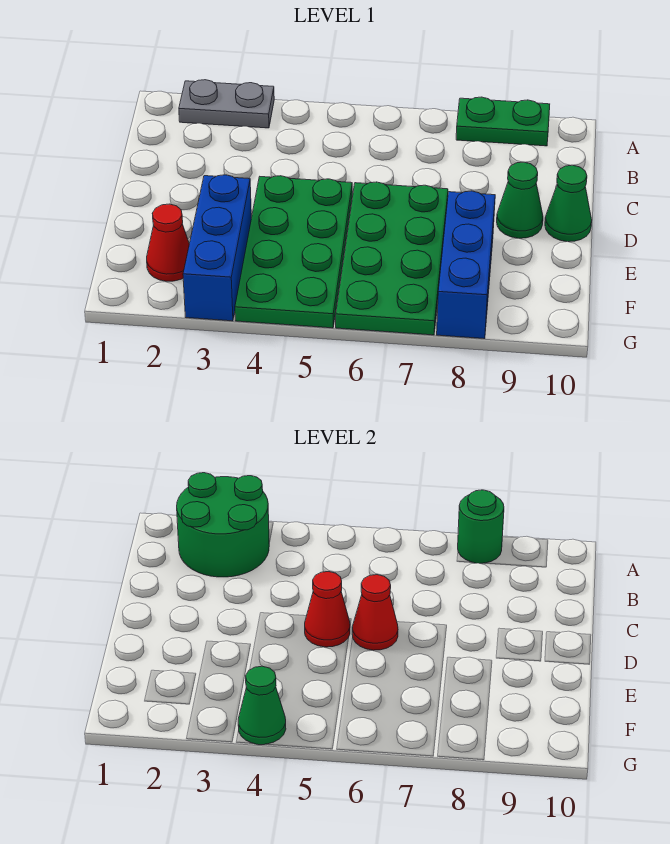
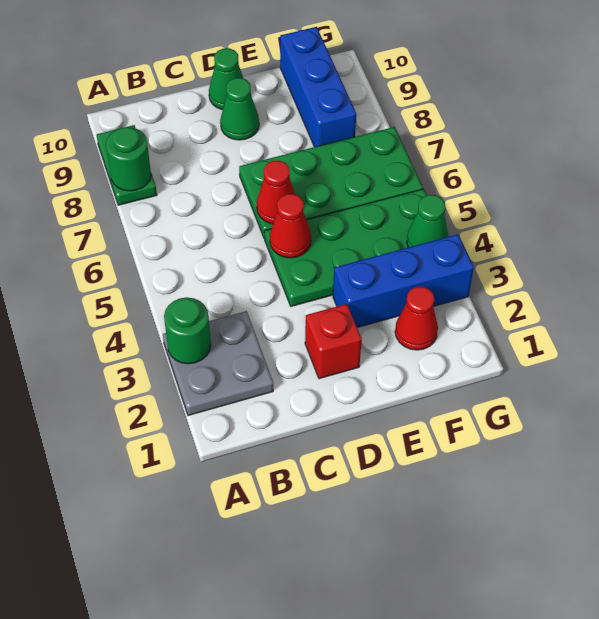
grey 1x2 plate [179,80,274,128] -> grey 2x2 plate [163,311,273,416]
green 2x2 round brick [177,473,269,577] -> green 1x1 round brick [164,297,211,364]
none -> red 1x1 brick [305,304,362,379]
blue 1x3 brick [437,191,495,339] -> blue 1x3 brick turned to [280,27,356,147]

